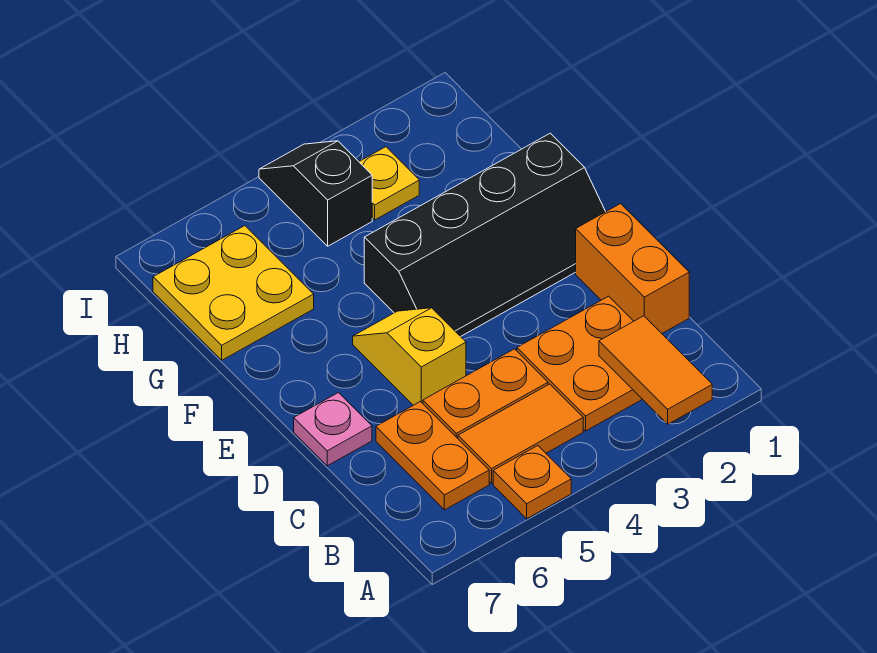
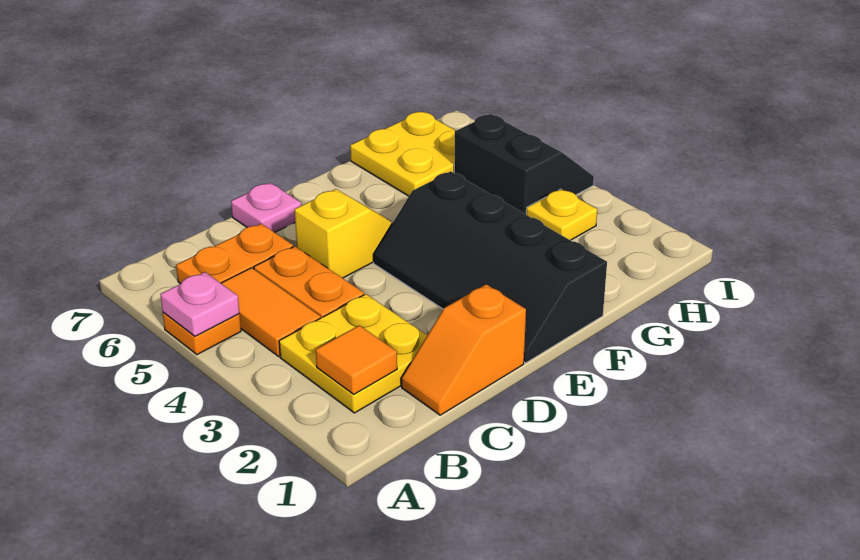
orange 1x2 tile [599,316,712,424] -> orange 1x1 tile [316,325,397,394]
none -> pink 1x1 plate [160,272,239,336]
orange 2x2 plate [517,296,642,431] -> yellow 2x2 plate [279,294,427,413]
orange 1x2 brick [576,204,689,333] -> orange 1x2 slope [401,284,526,415]
black 1x2 slope [259,141,372,246] -> black 2x2 slope [454,114,594,214]

